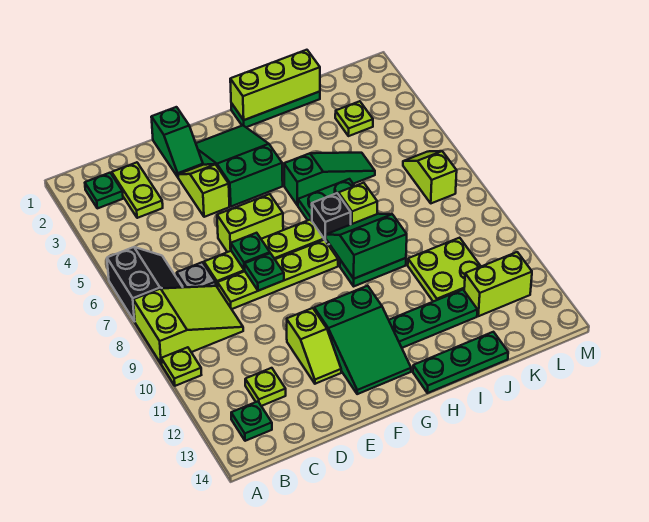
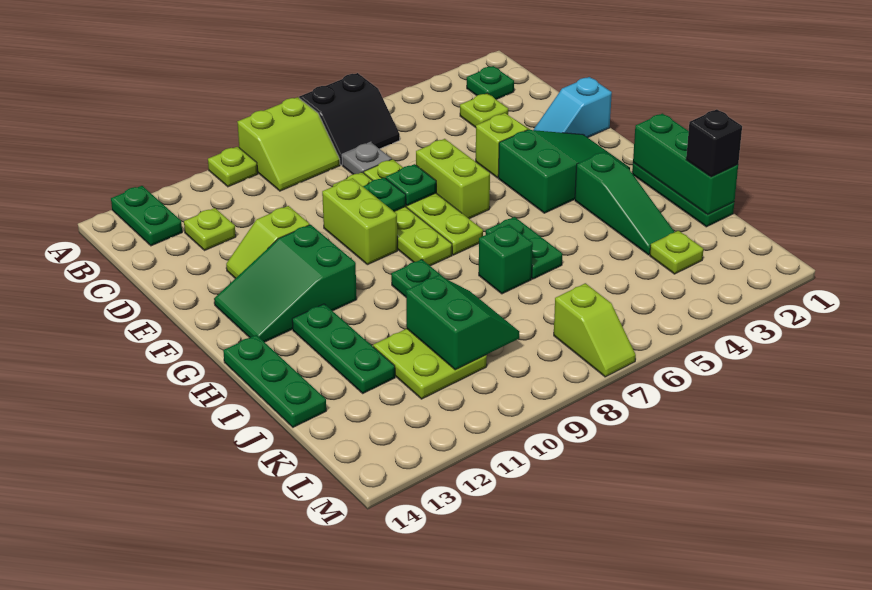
lime 2x3 slope [133,286,243,364] -> lime 2x2 slope [238,97,340,191]
green 1x1 plate [231,401,272,441] -> green 1x2 plate [111,186,182,246]
lime 1x2 plate [112,162,163,218] -> lime 1x1 plate [460,93,508,128]
green 1x2 slope [151,107,203,177] -> cyan 1x2 slope [534,77,612,137]
lime 1x3 brick [230,50,320,120] -> green 1x3 brick [633,113,738,215]
green 1x3 slope [284,153,375,206] -> green 1x3 slope moved to [575,152,675,255]
black 1x1 brick [312,193,351,244] -> black 1x1 brick moved to [686,109,742,177]
green 2x2 slope [326,214,407,279] -> green 2x2 slope moved to [406,275,519,370]
lime 1x1 brick [339,183,377,224] -> green 1x1 brick [479,225,533,294]
lime 1x2 brick [464,252,532,316] -> lime 1x2 brick moved to [322,178,397,265]
lime 1x2 slope [403,151,457,203] -> lime 1x2 slope turned to [554,283,636,377]

